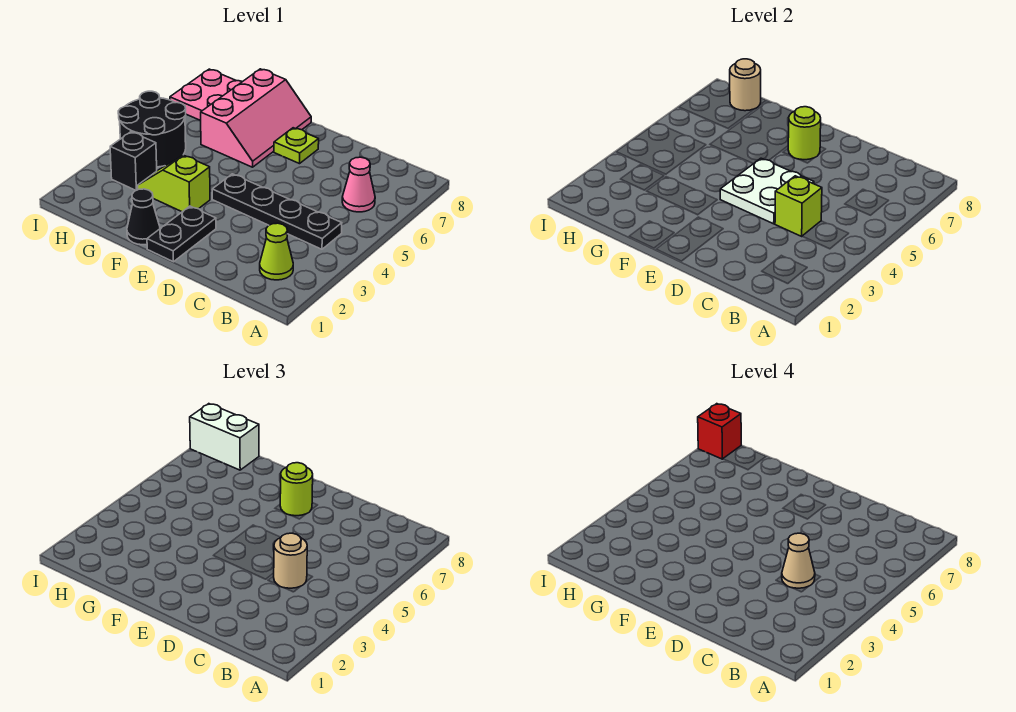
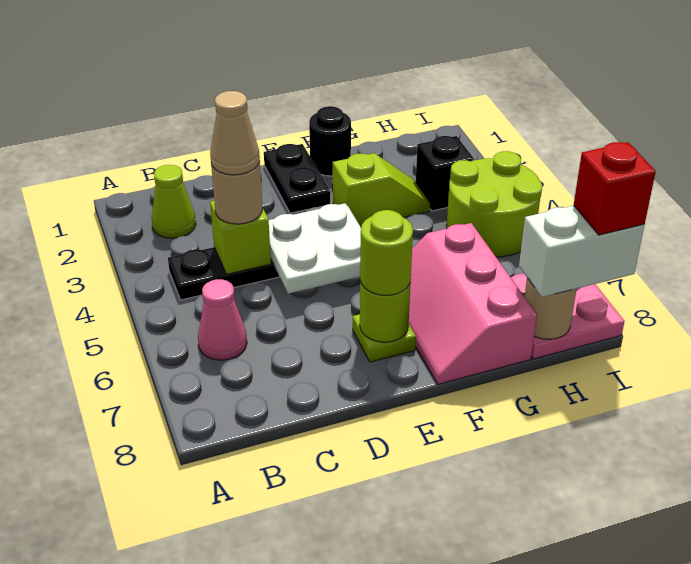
black 1x1 cone [127,189,160,245] -> black 1x1 round brick [309,106,351,176]
black 2x2 round brick [118,91,186,167] -> lime 2x2 round brick [446,151,542,257]

